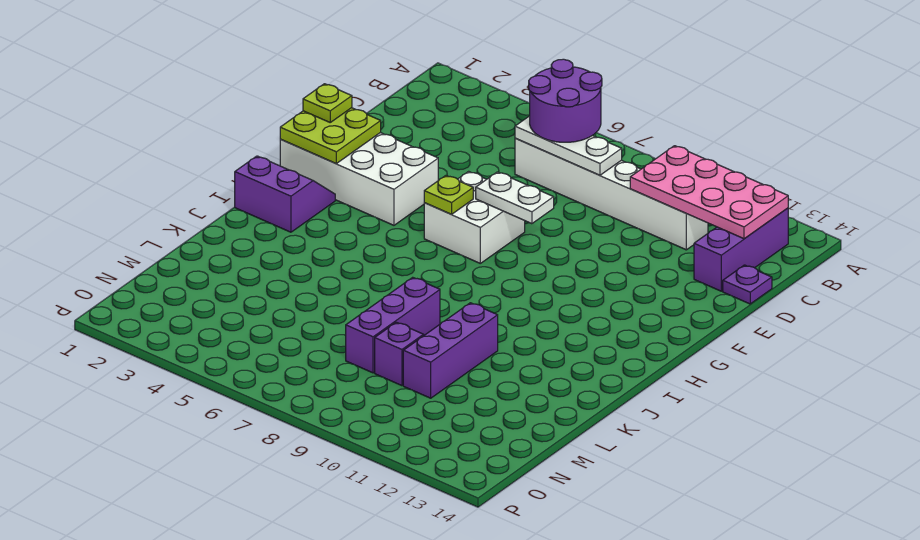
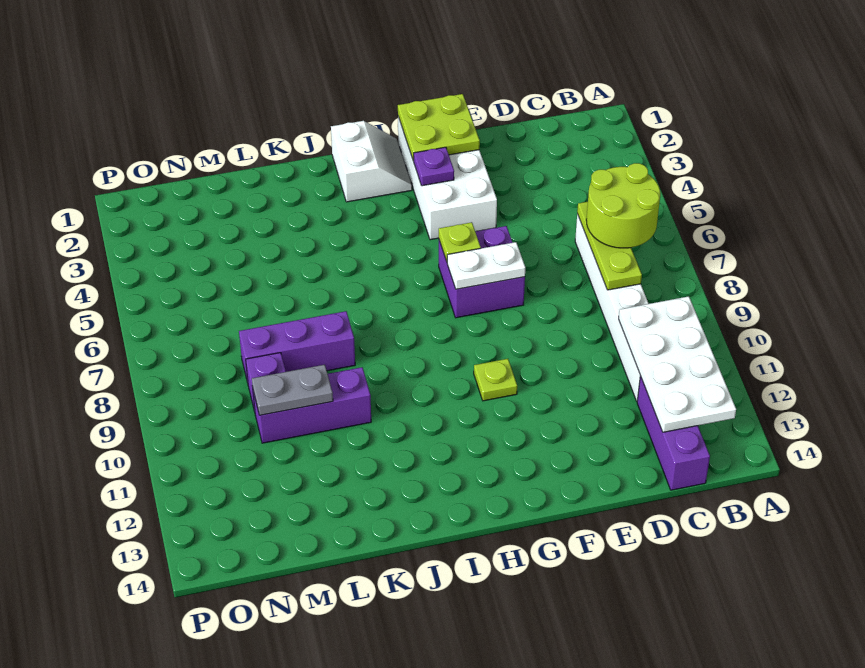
purple 2x2 round brick [529,59,602,142] -> lime 2x2 round brick [586,163,660,248]
pink 2x4 plate [630,146,788,239] -> white 2x4 plate [619,296,736,432]
purple 1x3 brick [694,208,788,291] -> purple 1x3 brick turned to [637,376,710,490]
white 1x3 plate [515,116,622,175] -> lime 1x3 plate [577,202,642,290]
purple 1x1 plate [723,265,772,304] -> purple 1x1 plate moved to [413,147,454,186]
lime 1x1 plate [303,84,352,122] -> lime 1x1 plate moved to [474,359,517,401]
white 2x2 brick [424,171,525,263] -> purple 2x2 brick [439,226,525,318]
white 1x2 plate [476,172,554,224] -> white 1x2 plate turned to [447,242,525,289]
purple 2x2 slope [235,156,335,232] -> white 2x2 slope [331,121,412,202]
none -> grey 1x2 plate [252,365,333,415]

